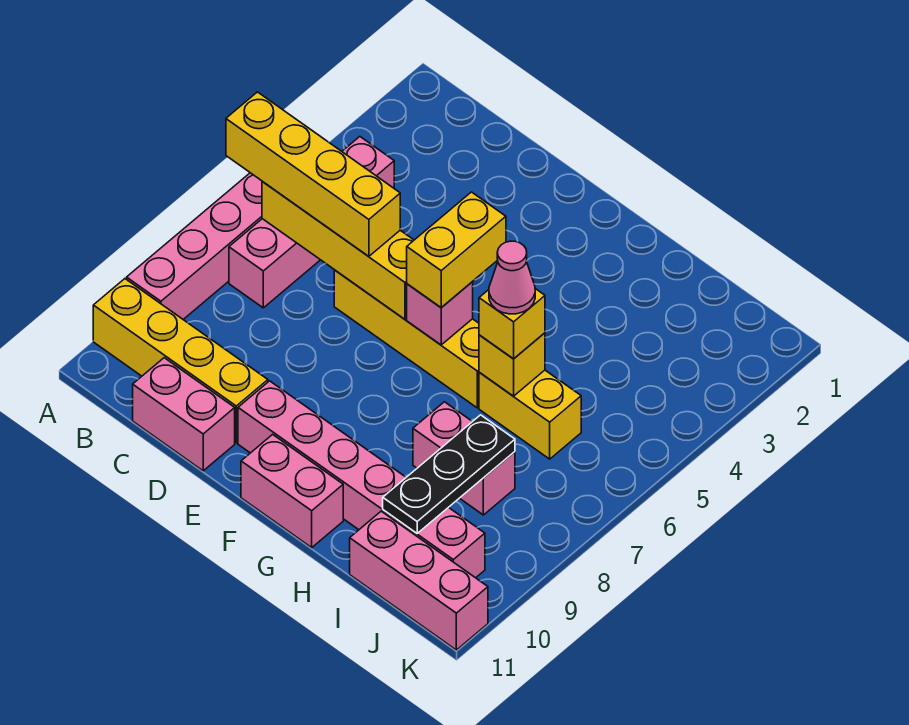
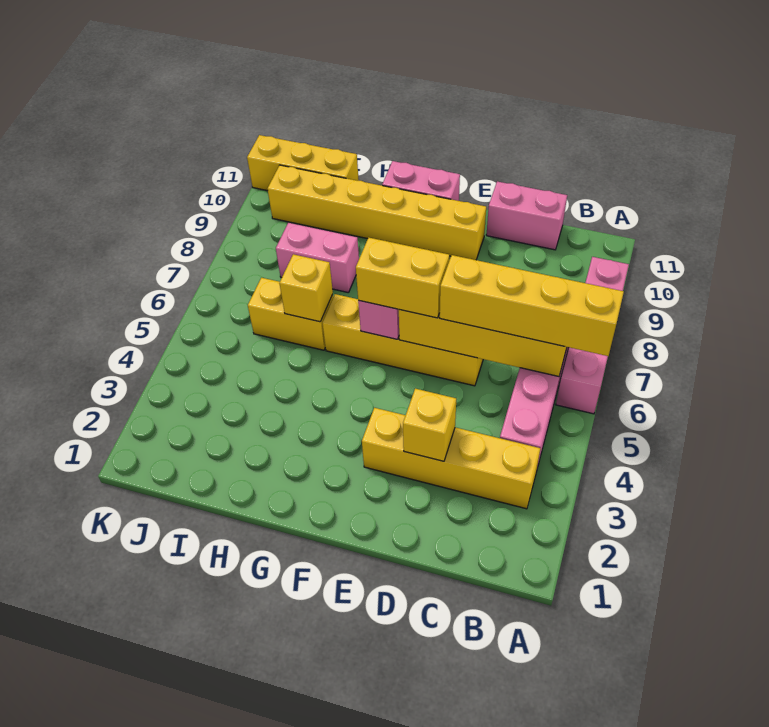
yellow 1x4 brick [93,279,268,443] -> yellow 1x4 brick moved to [362,408,541,509]
pink 1x6 brick [238,381,485,578] -> yellow 1x6 brick [268,165,486,260]
yellow 1x2 brick [407,192,506,308] -> yellow 1x2 brick turned to [356,238,449,318]
yellow 1x1 brick [479,289,545,359] -> yellow 1x1 brick moved to [403,389,456,461]
pink 1x1 cone [489,241,535,314] -> none
black 1x3 plate [383,415,515,533] -> none
pink 1x3 brick [350,511,488,650] -> yellow 1x3 brick [247,135,359,191]

